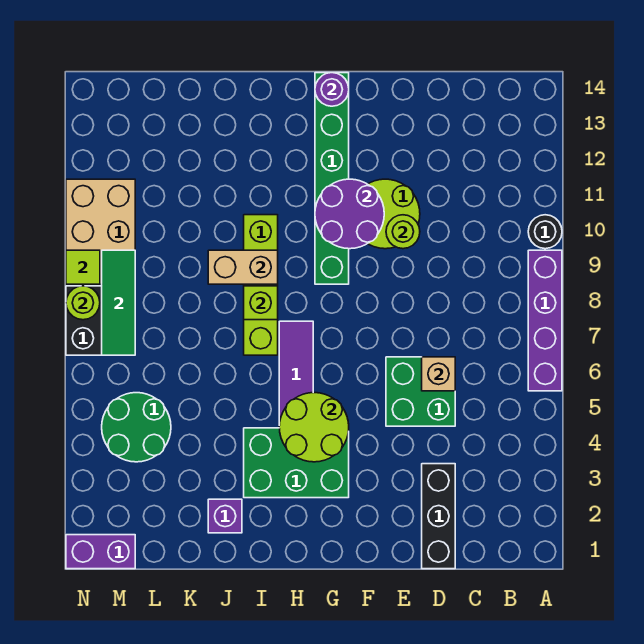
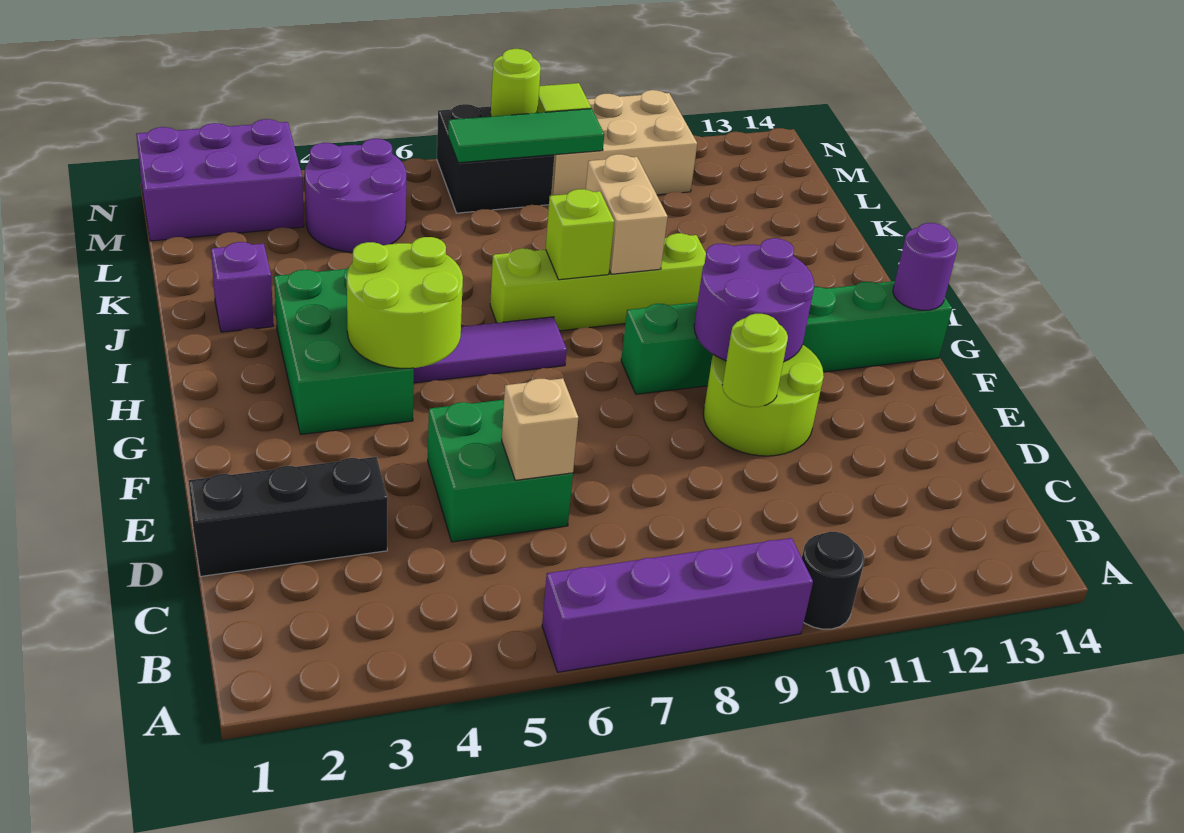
green 2x2 round brick [102,393,171,462] -> purple 2x2 round brick [304,139,406,252]
purple 1x2 brick [66,535,135,569] -> purple 2x3 brick [136,119,304,241]

